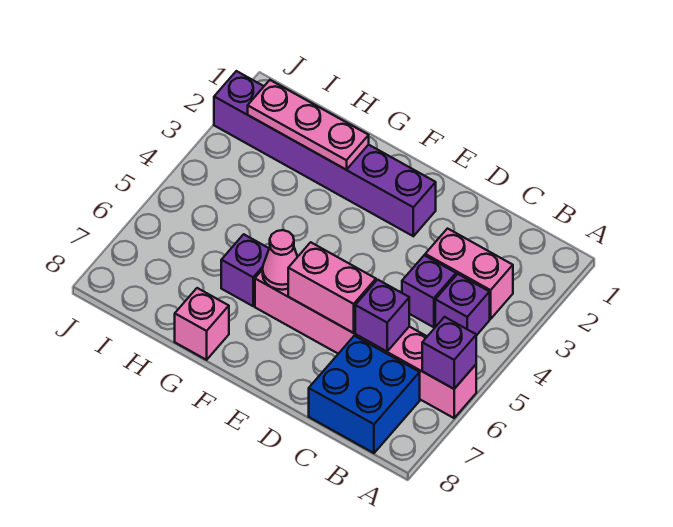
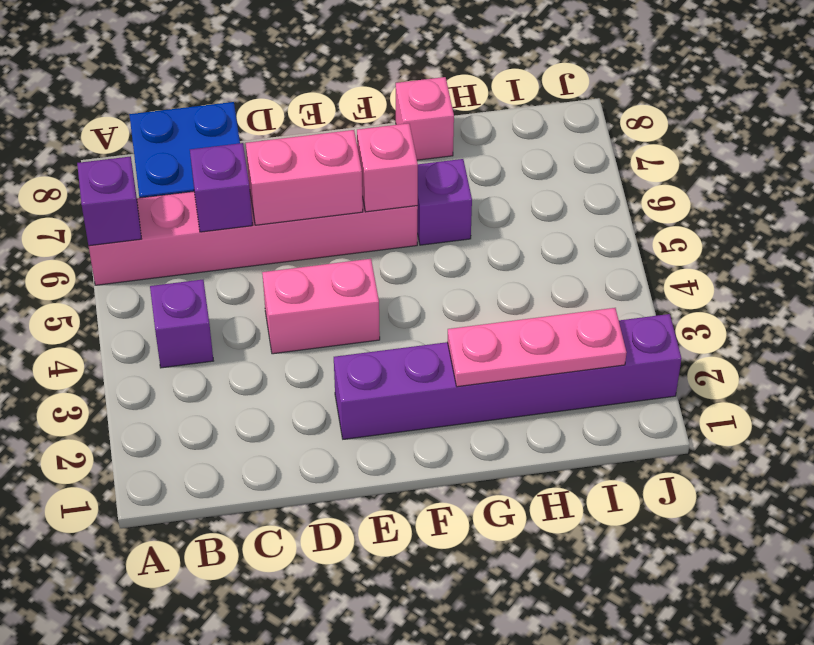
pink 1x2 brick [425,229,513,319] -> pink 1x2 brick moved to [262,259,380,354]
purple 1x1 brick [402,255,456,327] -> none
pink 1x1 cone [263,230,298,290] -> pink 1x1 brick [357,123,418,212]

